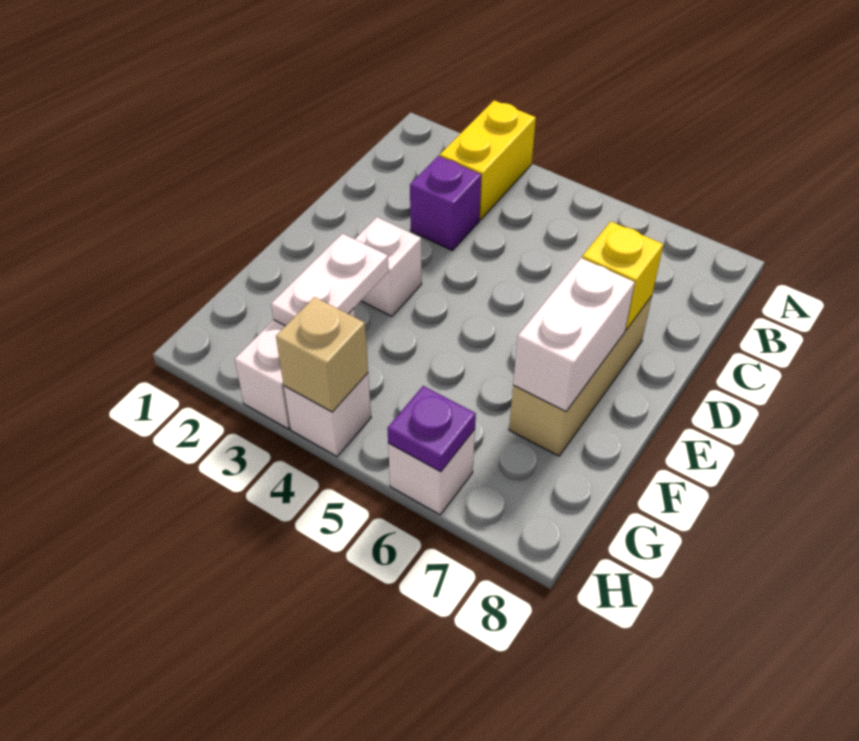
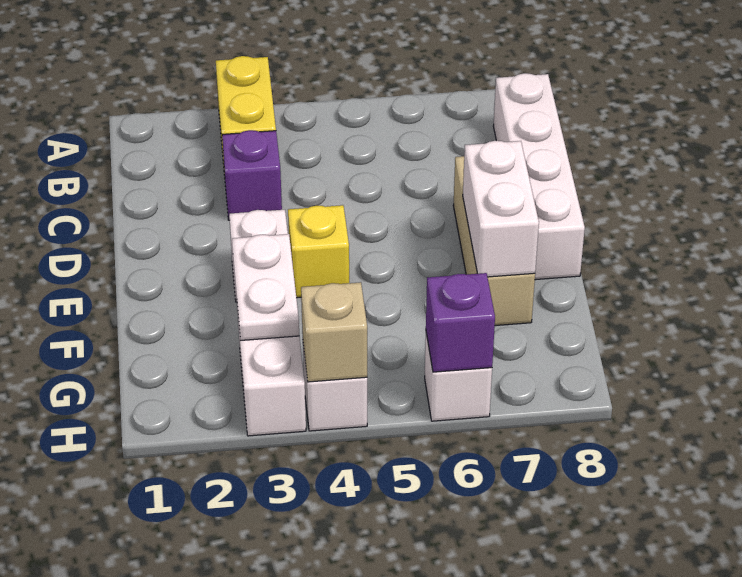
none -> white 1x4 brick [493,73,585,280]
yellow 1x1 brick [582,221,663,330] -> yellow 1x1 brick moved to [288,205,349,298]
purple 1x1 plate [387,386,476,472] -> purple 1x1 brick [426,273,495,372]

